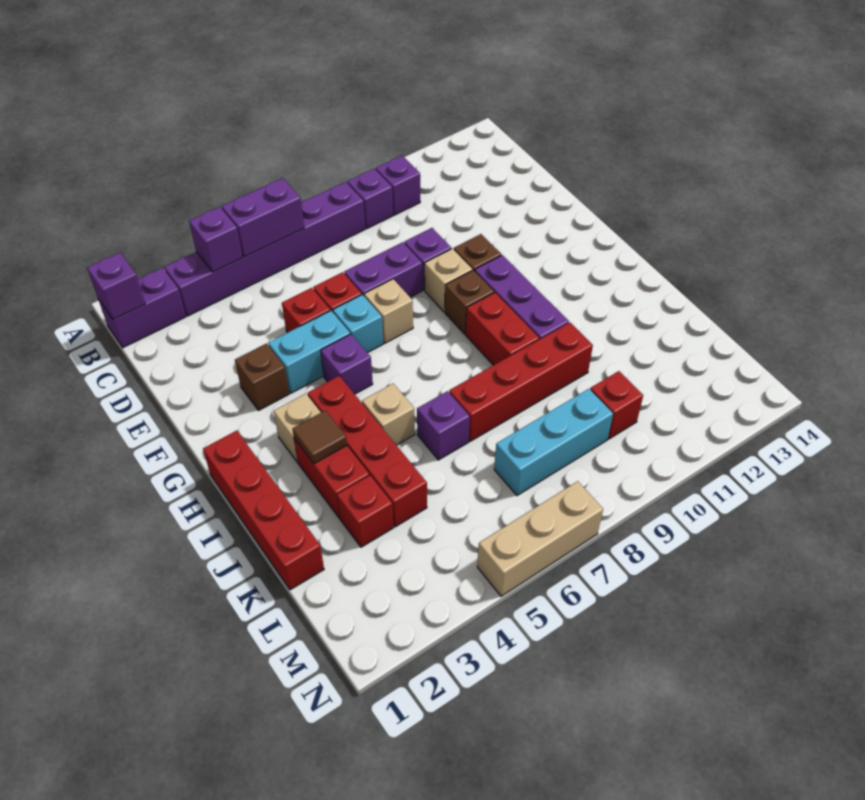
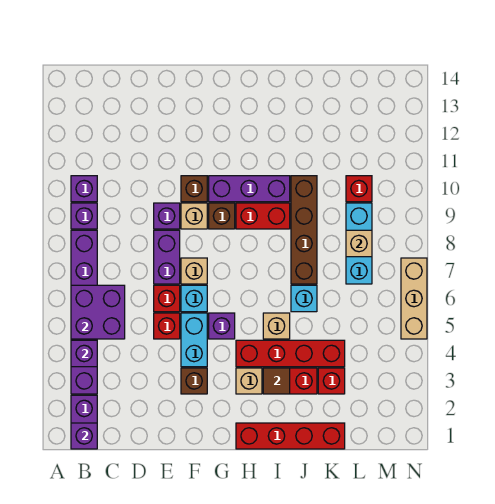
purple 1x2 brick [222,178,304,257] -> purple 2x2 brick [71,285,125,339]
purple 1x1 brick [417,391,470,460] -> cyan 1x1 brick [291,285,317,312]
red 1x4 brick [449,323,593,441] -> brown 1x4 brick [291,176,317,284]
none -> tan 1x1 brick [346,230,372,257]

